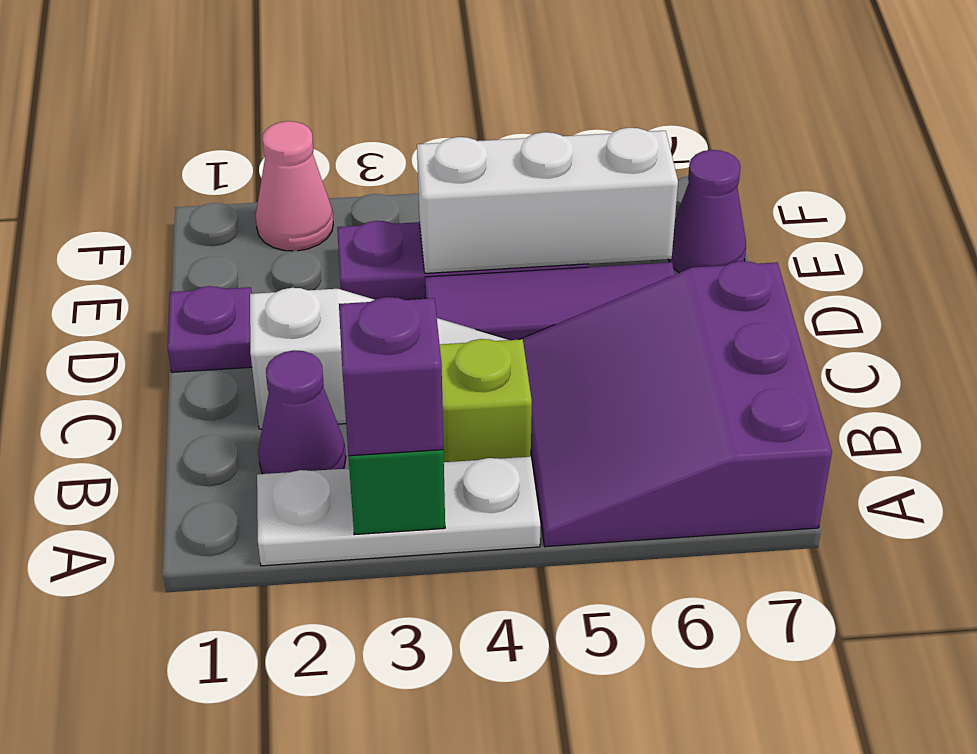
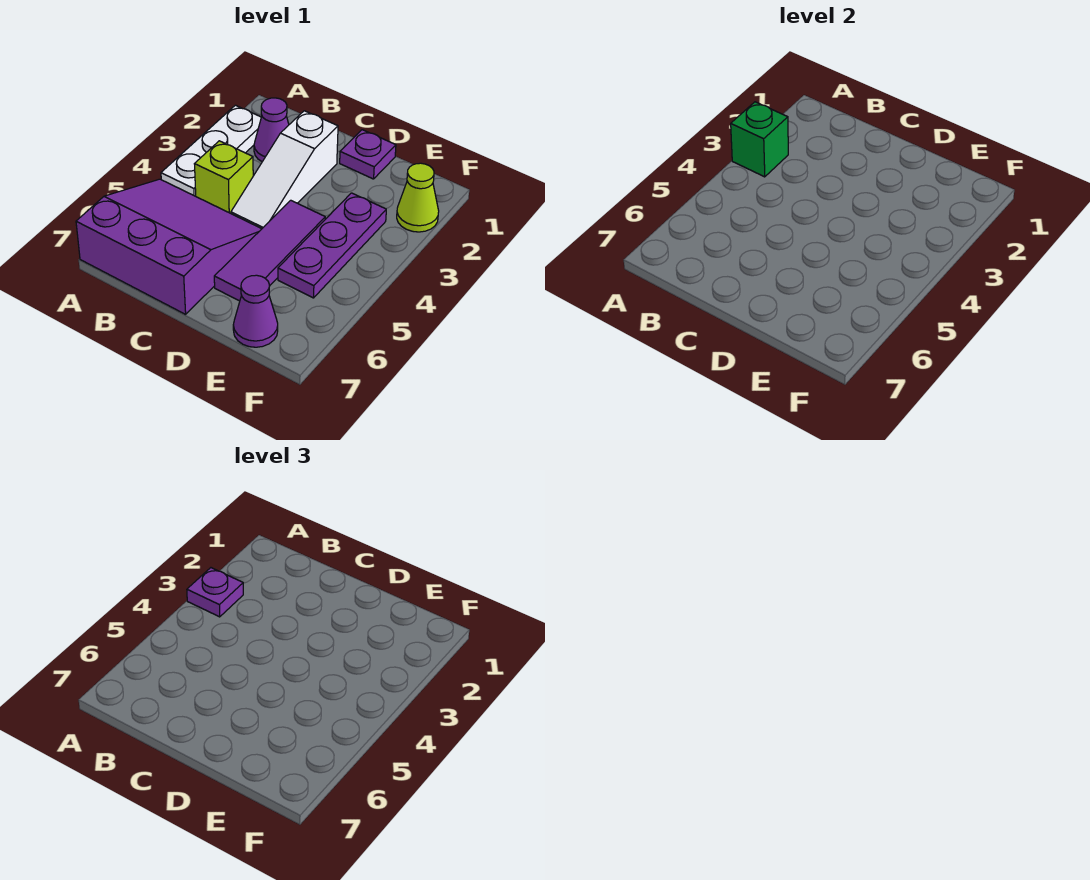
purple 1x1 brick [339,297,443,456] -> purple 1x1 plate [187,568,243,617]
white 1x3 brick [417,128,678,273] -> none
pink 1x1 cone [256,121,333,251] -> lime 1x1 cone [397,163,439,232]

